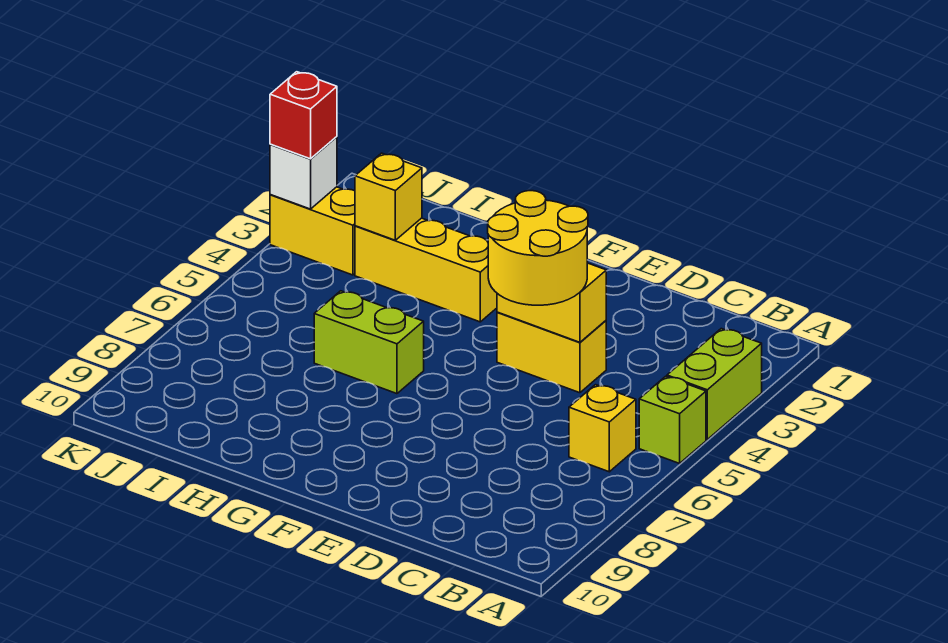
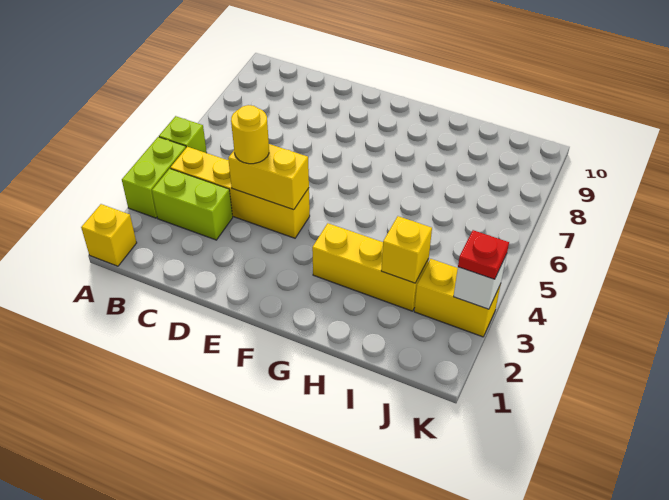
yellow 1x1 brick [569,385,636,472] -> yellow 1x1 brick moved to [81,204,137,266]
yellow 1x2 brick [497,312,606,393] -> yellow 1x4 brick [171,147,310,238]
yellow 2x2 round brick [488,191,588,305] -> yellow 1x1 round brick [231,105,269,164]
lime 1x2 brick [314,291,424,394] -> lime 1x2 brick moved to [152,169,233,240]
red 1x1 brick [270,72,337,159] -> red 1x1 plate [458,230,509,279]

